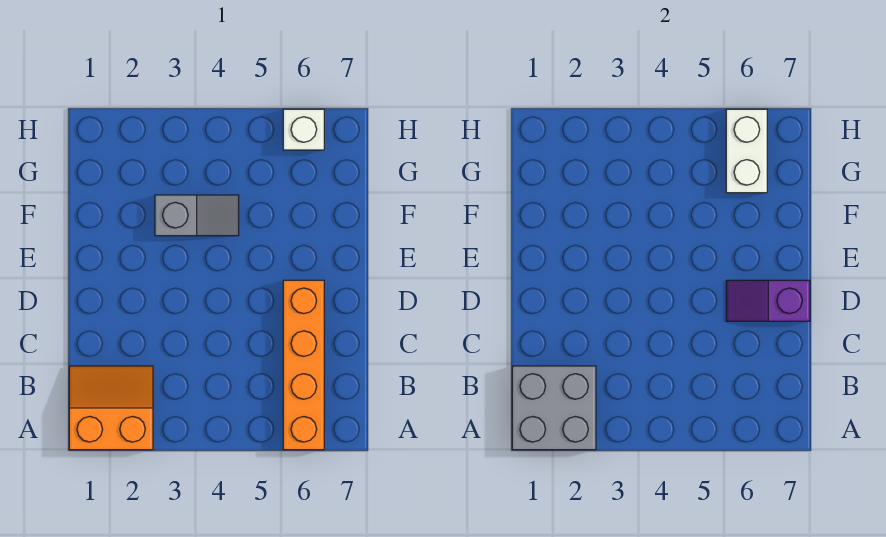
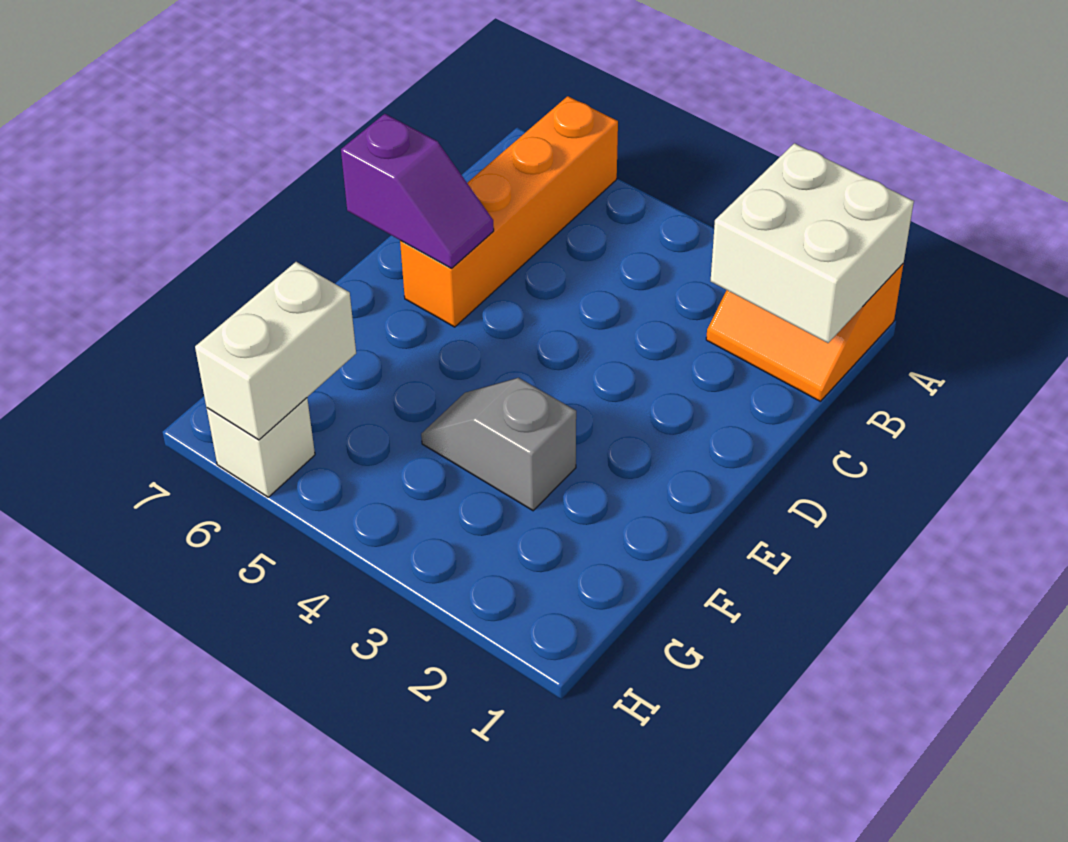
grey 2x2 brick [512,366,596,450] -> white 2x2 brick [711,143,914,343]

